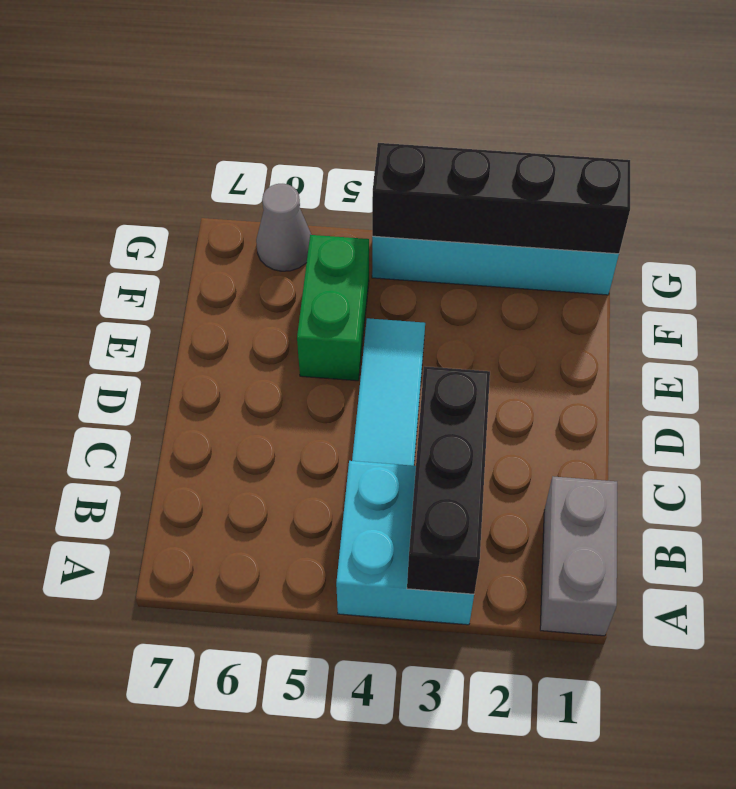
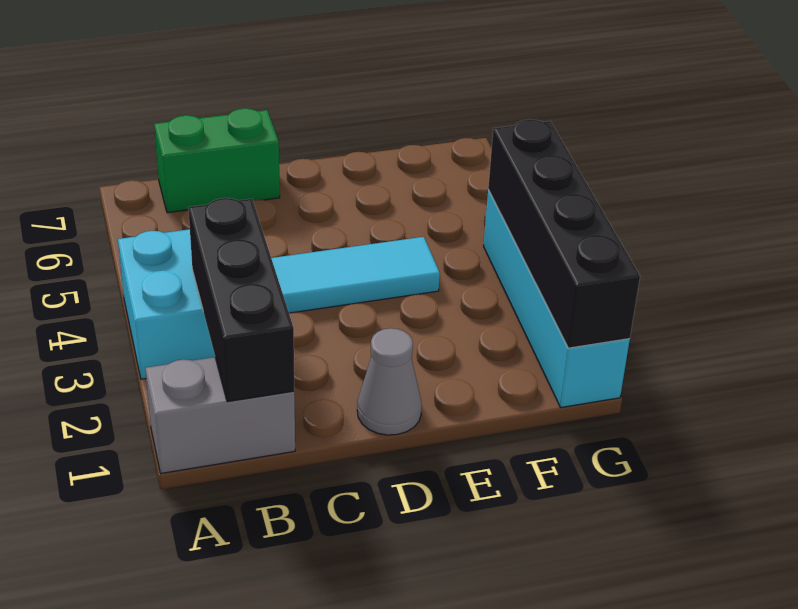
black 1x3 brick [407,366,490,594] -> black 1x3 brick turned to [188,198,294,402]
green 1x2 brick [297,235,369,381] -> green 1x2 brick moved to [154,108,280,213]
grey 1x1 cone [256,184,311,271] -> grey 1x1 cone moved to [357,328,422,435]

